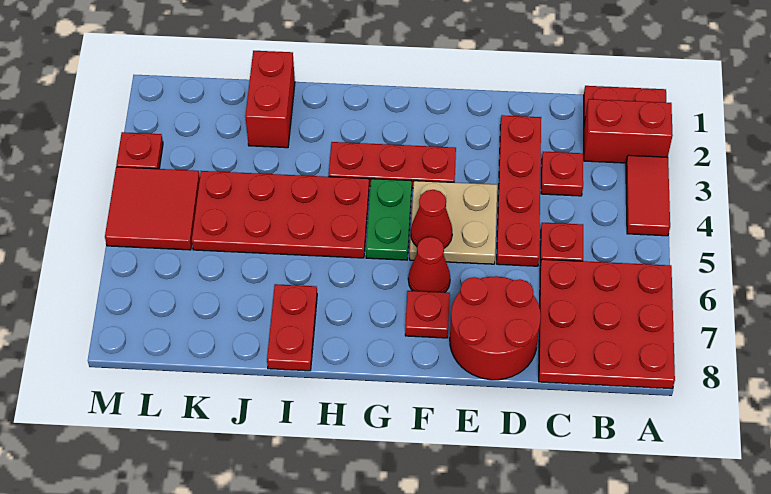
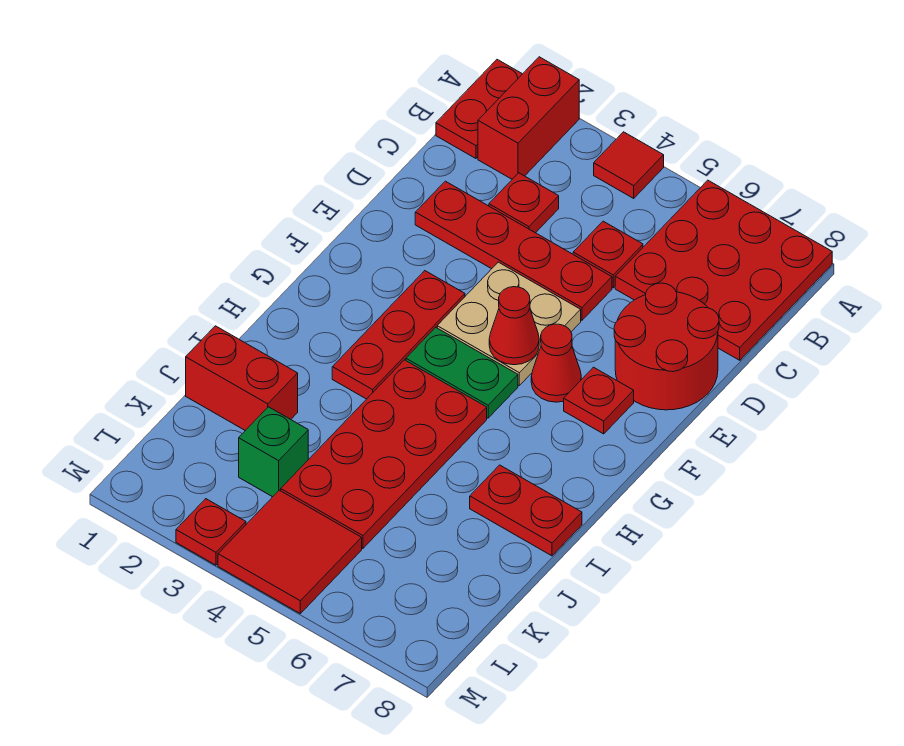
red 1x2 tile [626,155,670,236] -> red 1x1 tile [594,132,664,198]
none -> green 1x1 brick [239,407,308,497]

